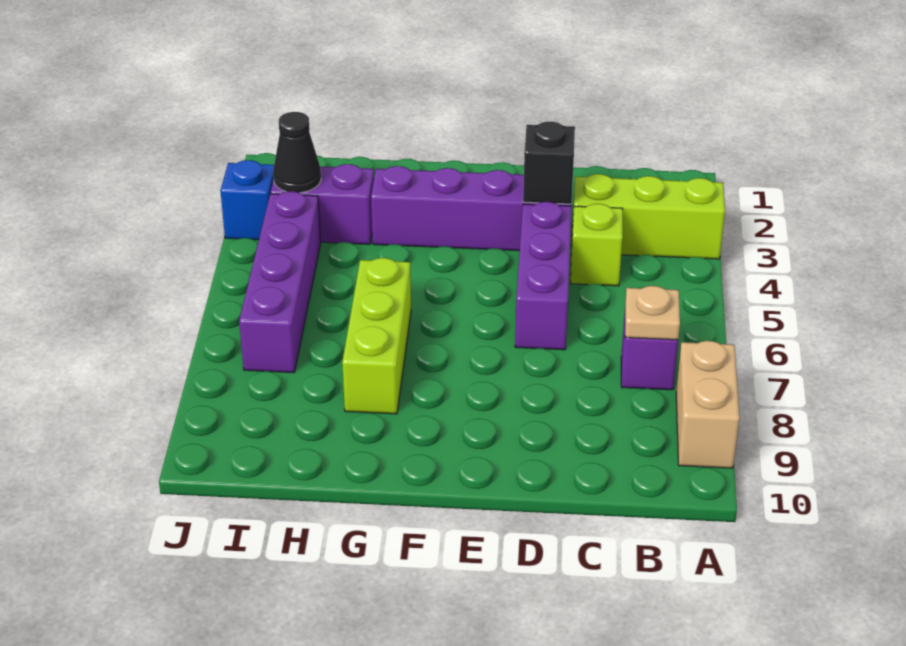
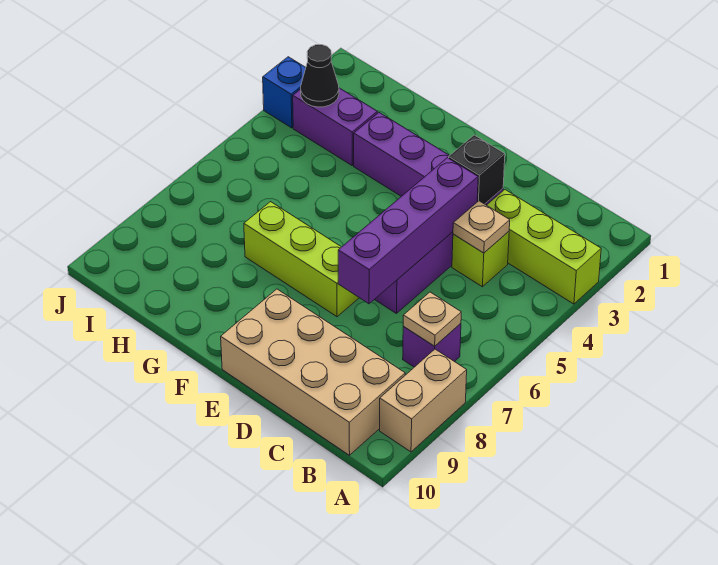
none -> tan 2x4 brick [221,289,405,455]
none -> tan 1x1 plate [453,201,510,253]
lime 1x3 brick [342,258,411,414] -> lime 1x3 brick turned to [244,202,359,317]
purple 1x4 brick [239,191,321,373] -> purple 1x4 brick moved to [338,158,478,304]

